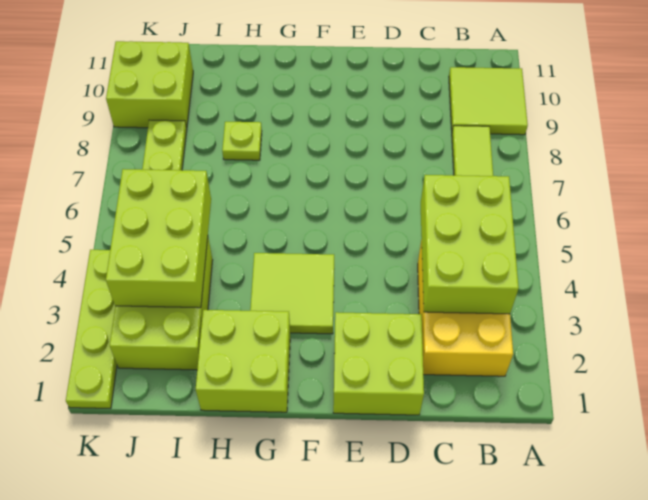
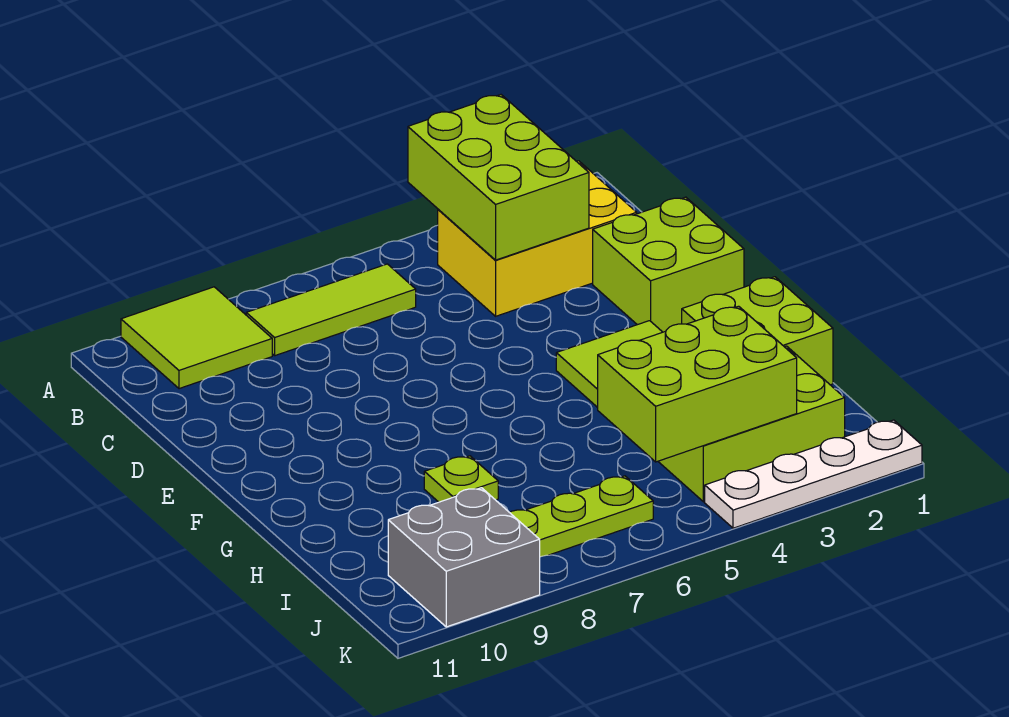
lime 2x3 brick [421,175,519,314] -> lime 2x3 brick turned to [408,95,589,260]
lime 2x2 brick [106,41,193,128] -> grey 2x2 brick [388,488,540,627]
lime 1x4 plate [66,250,117,408] -> white 1x4 plate [705,420,922,528]

